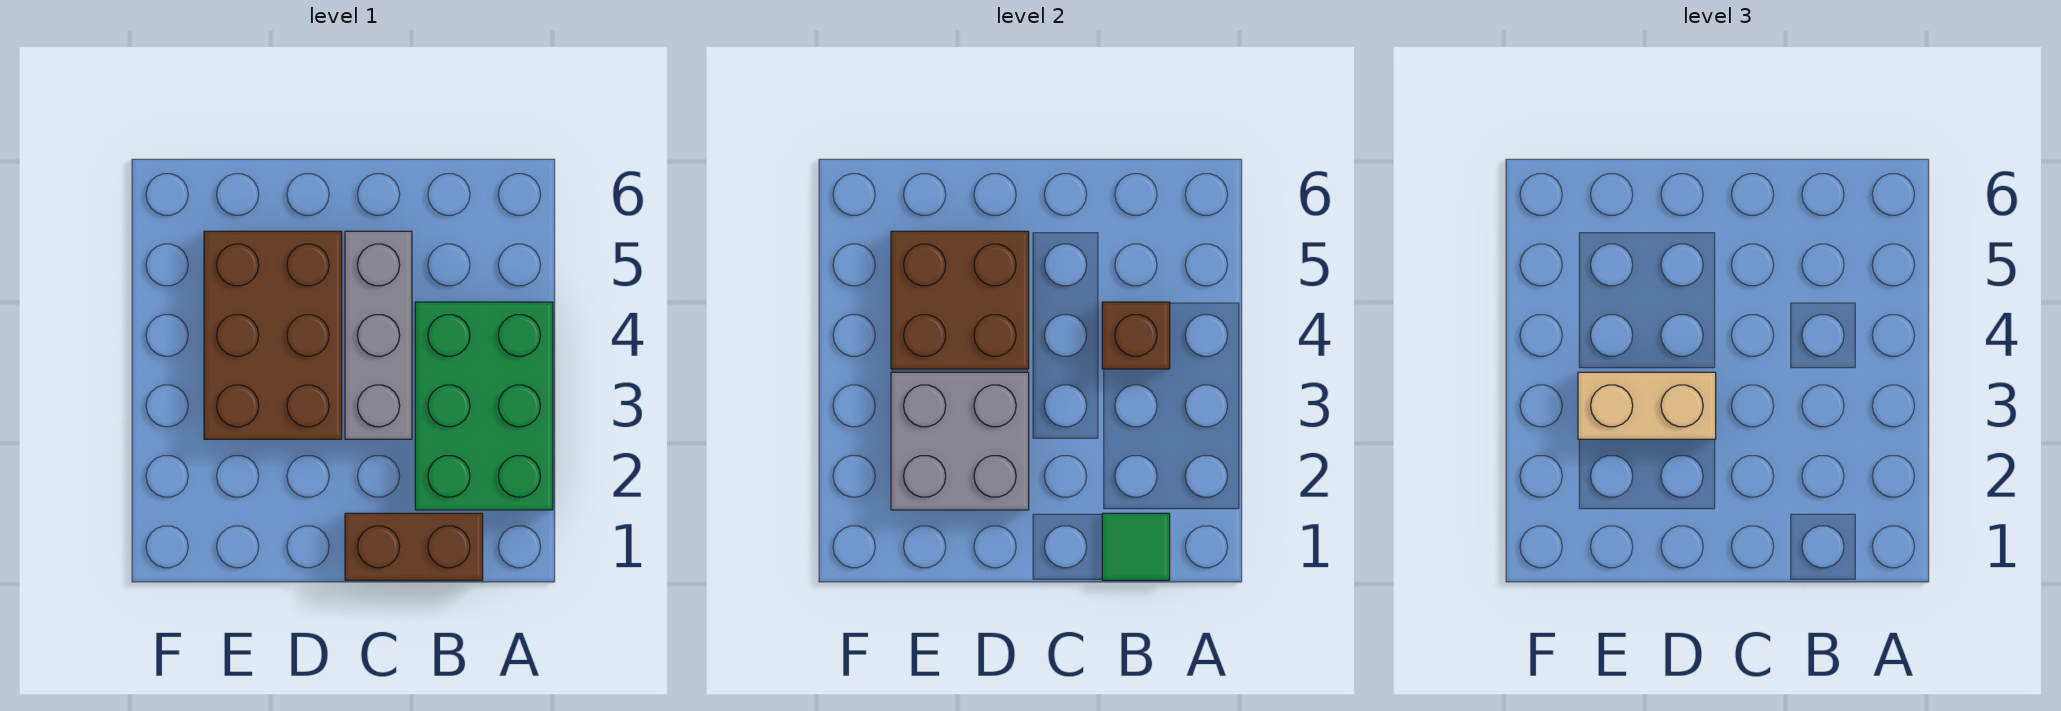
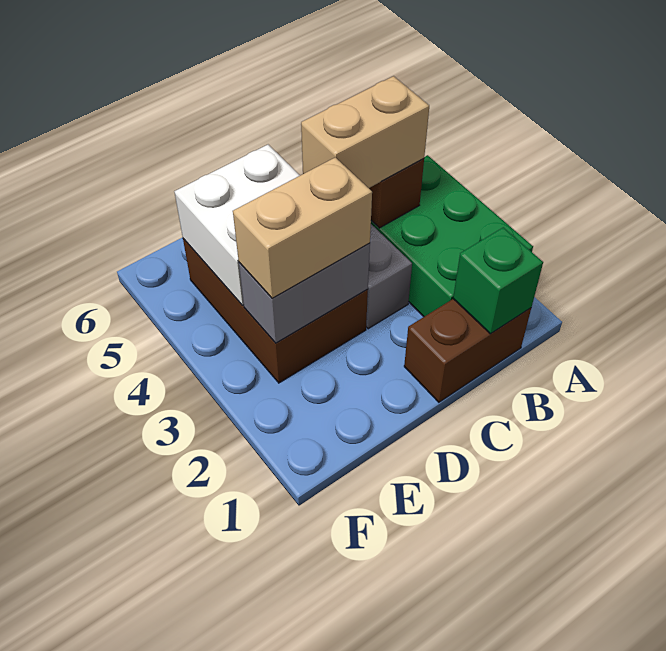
green 1x1 tile [1102,513,1170,580] -> green 1x1 brick [453,227,543,334]
none -> tan 1x2 brick [301,76,429,188]
grey 2x2 brick [891,372,1029,510] -> grey 1x2 brick [239,243,370,343]
brown 2x2 brick [891,231,1029,369] -> white 2x2 brick [174,145,300,305]

